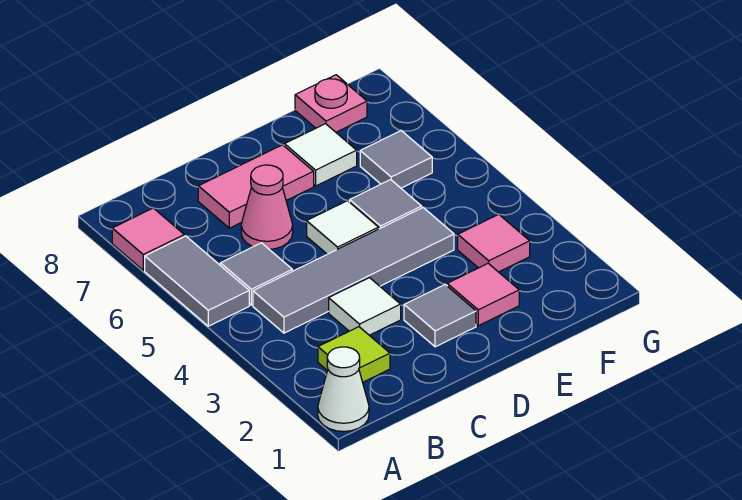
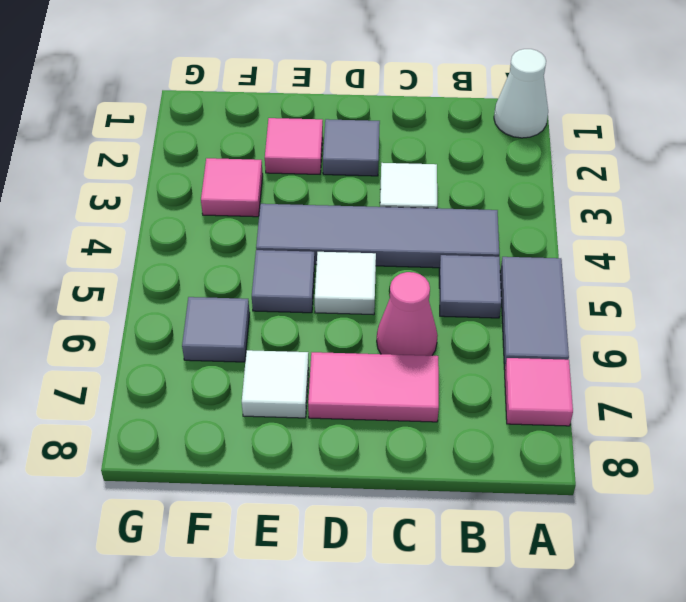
lime 1x1 tile [318,327,390,382] -> none
pink 1x1 plate [295,75,367,132] -> none

